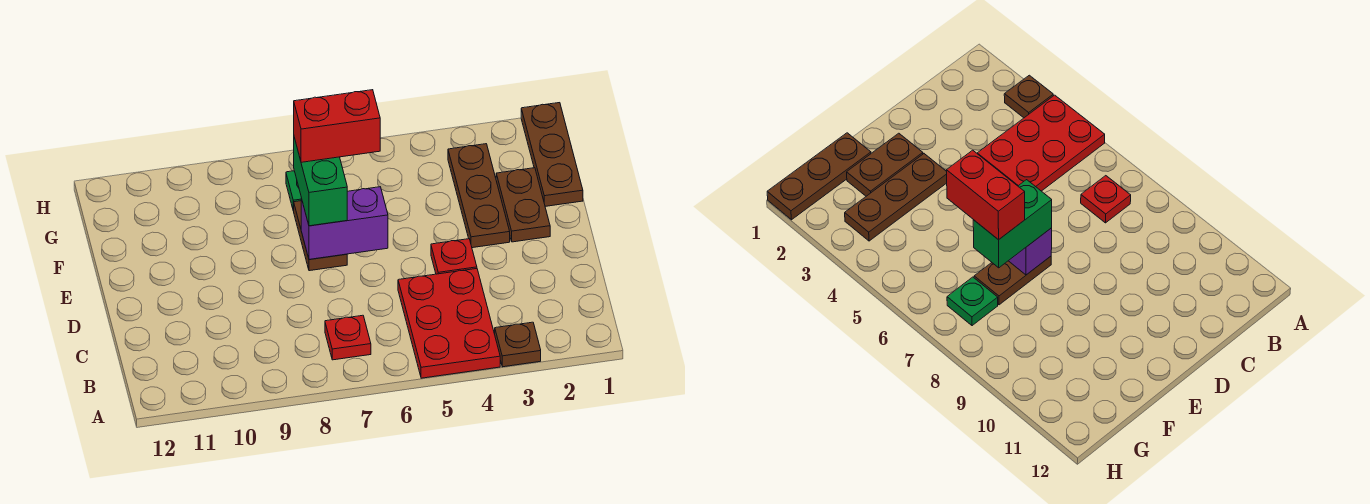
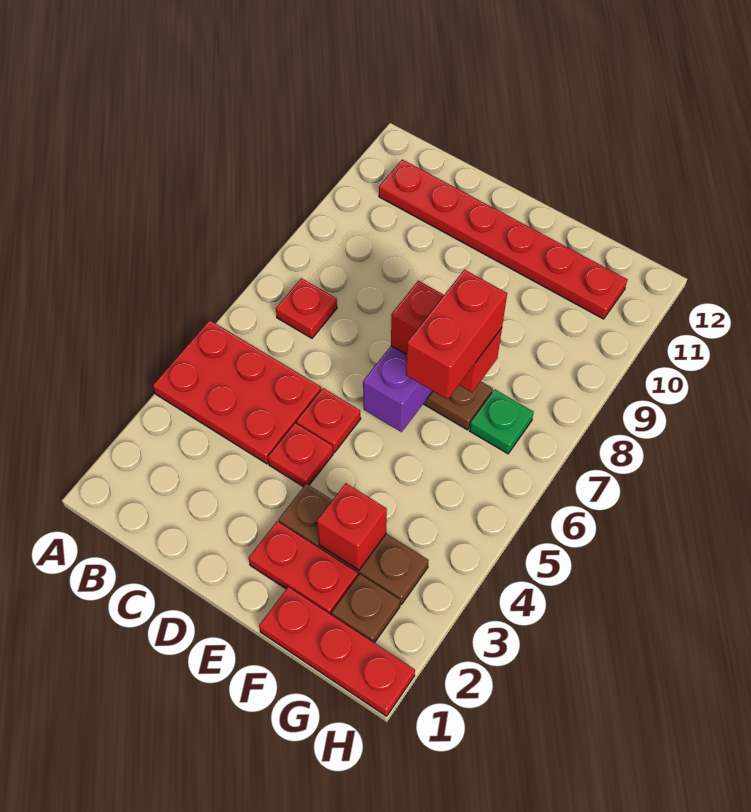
brown 1x1 plate [495,322,541,367] -> brown 1x1 plate moved to [332,574,400,643]
none -> red 1x6 plate [379,159,628,319]
none -> red 1x1 plate [296,388,361,452]
brown 1x2 plate [496,168,550,242] -> red 1x2 plate [248,521,358,615]
green 1x2 brick [294,138,347,226] -> red 1x2 brick [391,281,502,392]
brown 1x3 plate [521,103,583,206] -> red 1x3 plate [259,587,415,716]
none -> red 1x1 brick [317,483,387,570]

